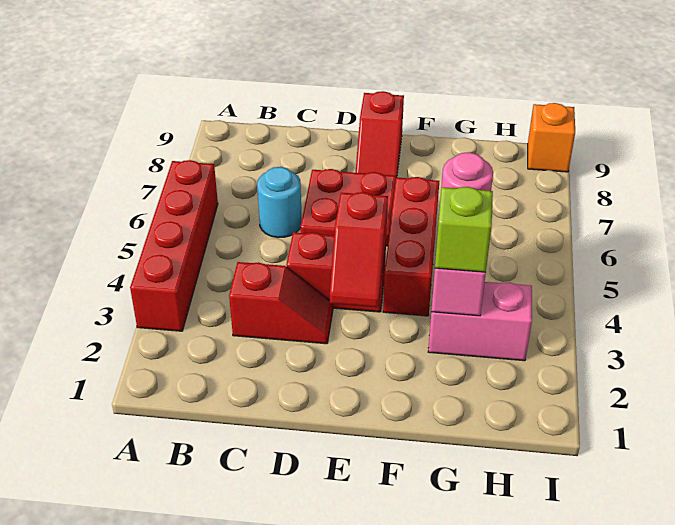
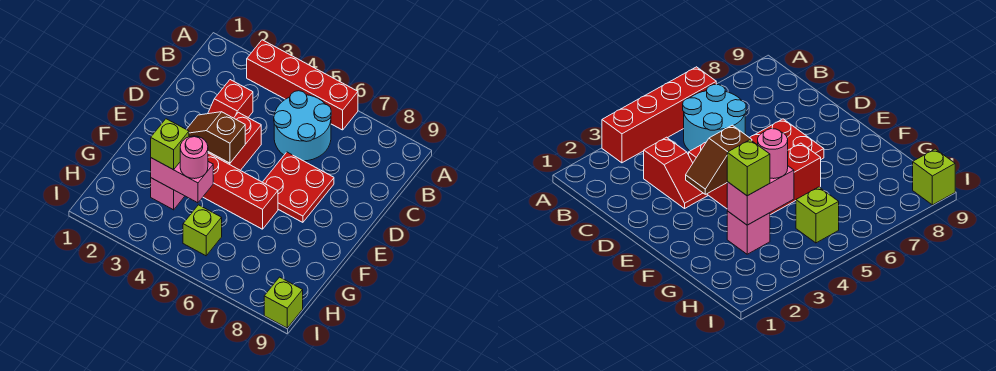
cyan 1x1 round brick [257,167,302,238] -> cyan 2x2 round brick [274,91,331,161]
red 1x2 slope [330,192,388,307] -> brown 1x2 slope [186,112,245,163]
red 1x2 slope [356,91,404,177] -> none
pink 1x2 brick [428,282,532,361] -> pink 1x1 brick [151,178,185,210]
none -> lime 1x1 brick [183,205,222,256]
orange 1x1 brick [528,103,575,172] -> lime 1x1 brick [264,277,303,328]

